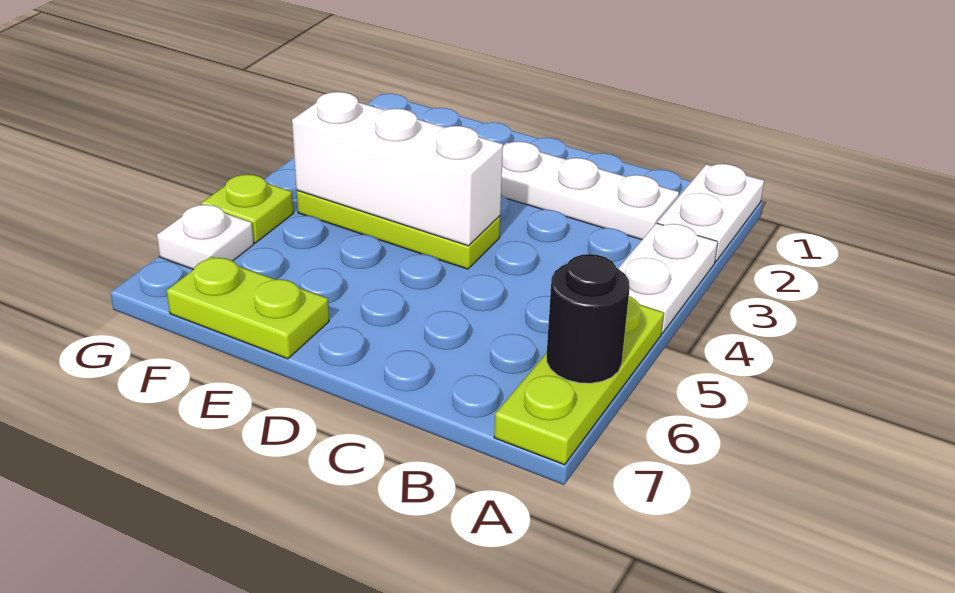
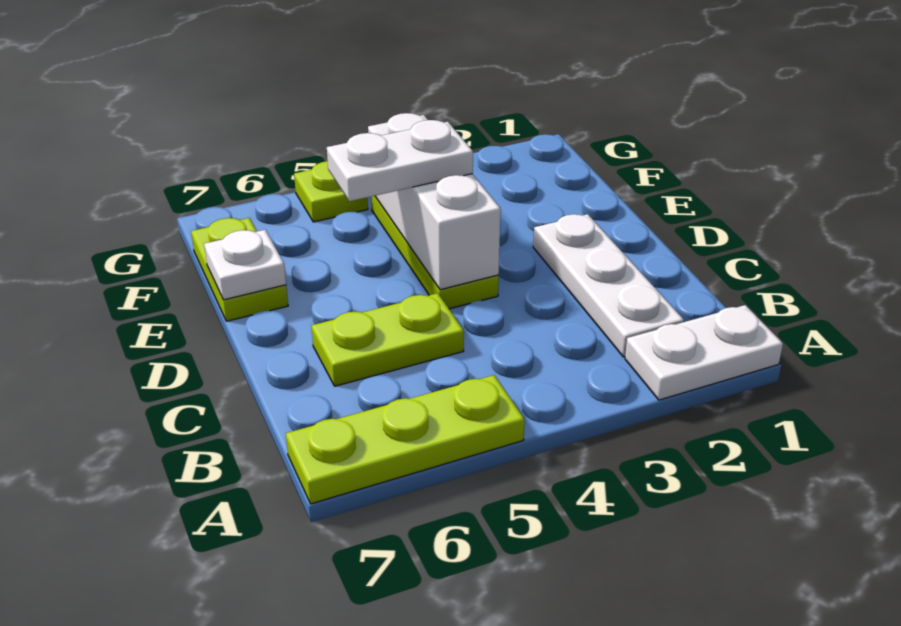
white 1x2 plate [618,223,718,334] -> white 1x2 plate moved to [327,120,473,201]
black 1x1 round brick [547,254,630,383] -> none
none -> lime 1x2 plate [311,293,464,386]
white 1x1 plate [157,204,254,269] -> white 1x1 plate moved to [204,230,286,300]

